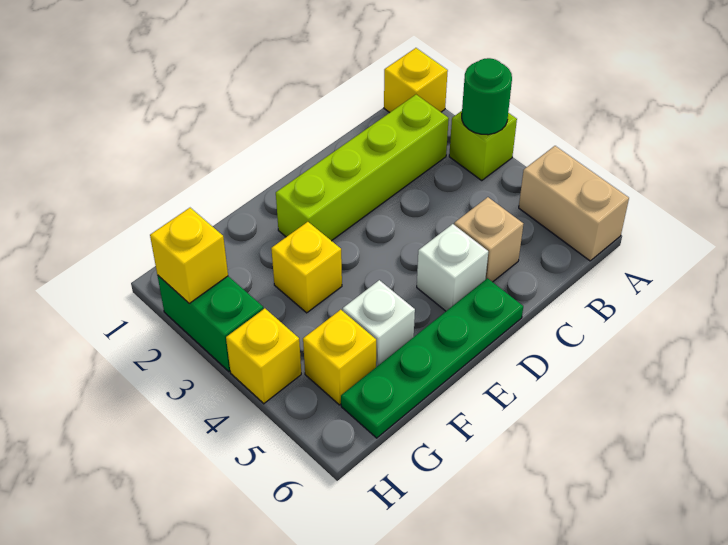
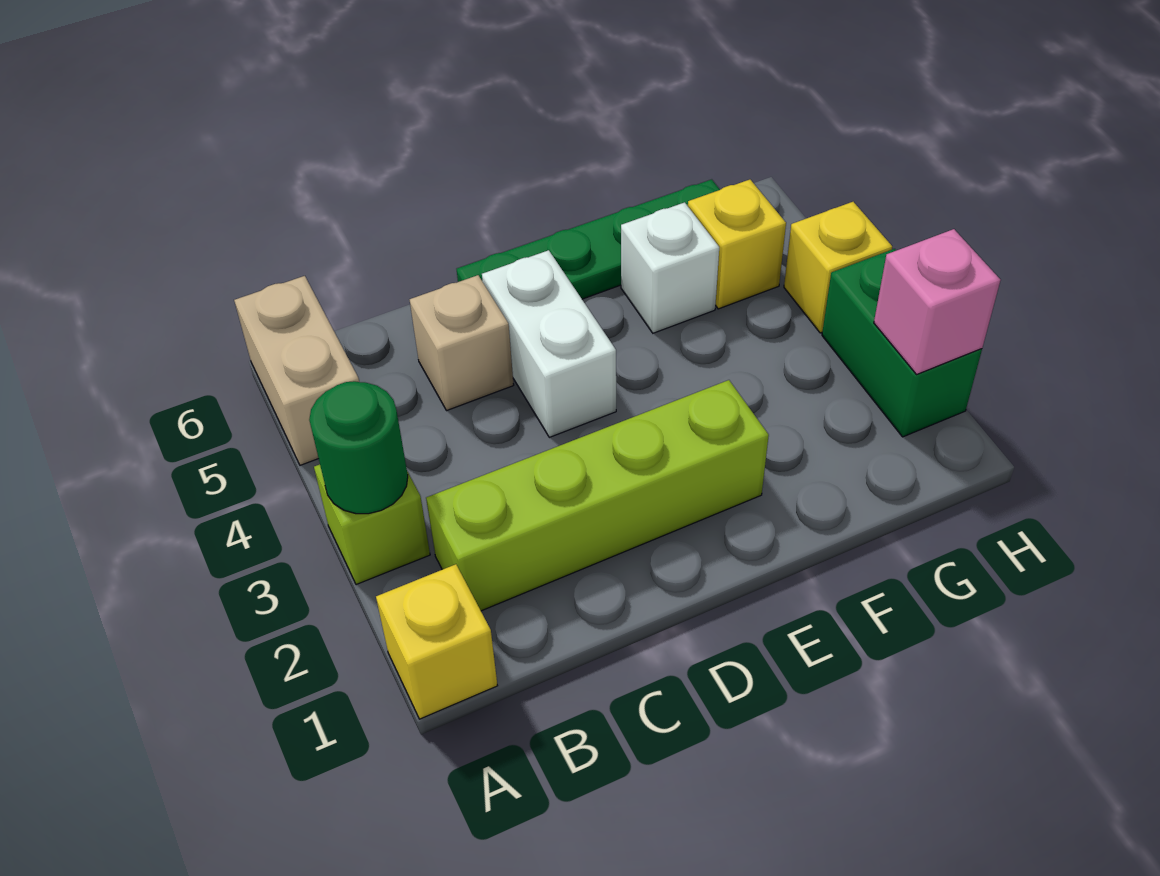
white 1x1 brick [417,224,488,311] -> white 1x2 brick [482,250,616,437]
yellow 1x1 brick [271,222,342,313] -> none
yellow 1x1 brick [150,208,228,303] -> pink 1x1 brick [874,229,1001,374]

